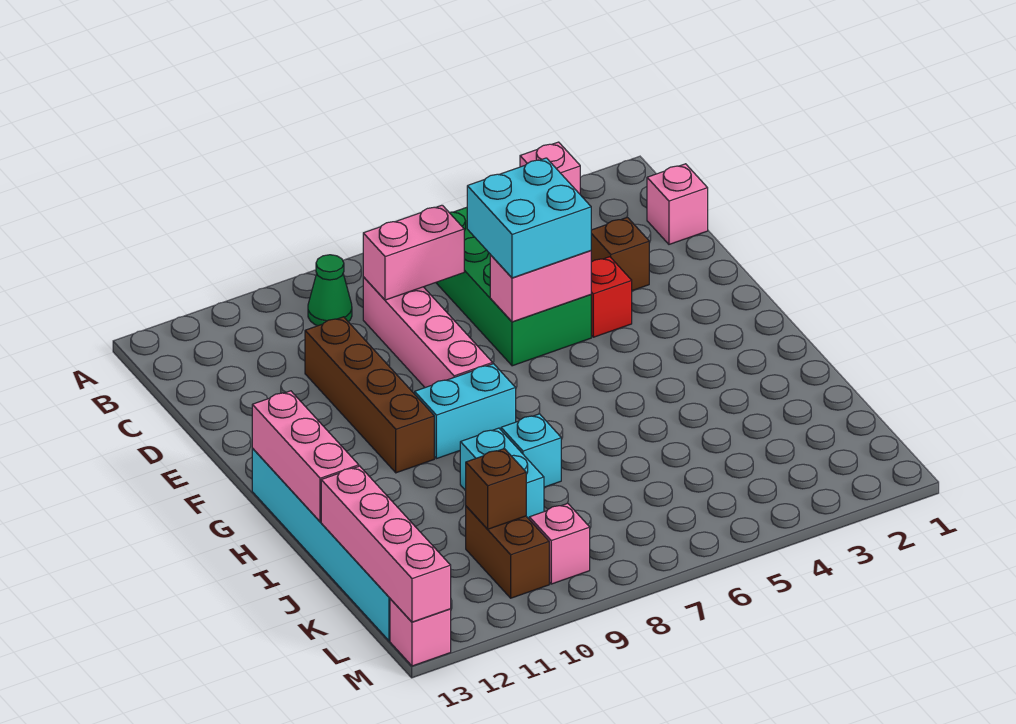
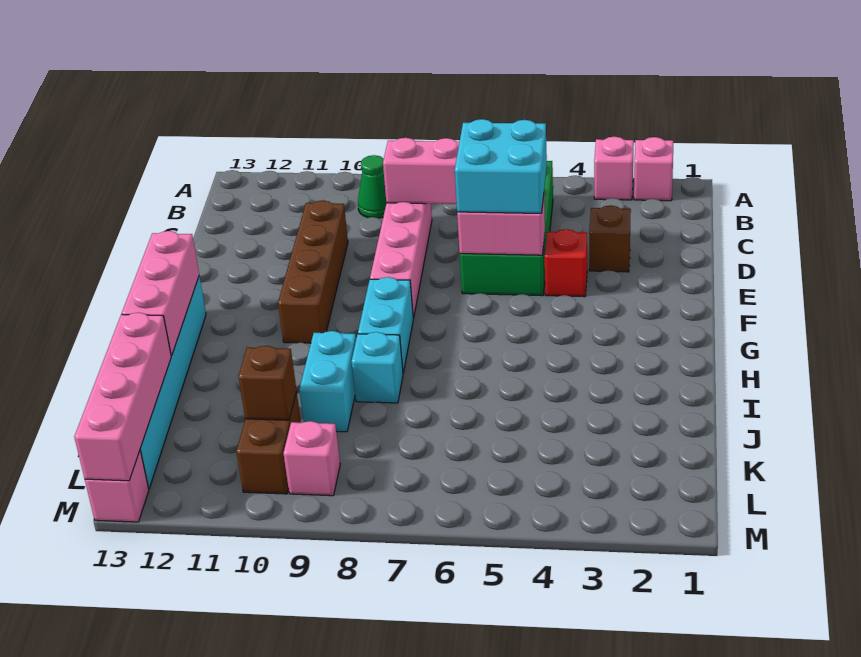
pink 1x1 brick [647,164,708,244] -> pink 1x1 brick moved to [634,137,673,201]
cyan 1x2 brick [415,364,516,459] -> cyan 1x2 brick turned to [358,277,413,373]

